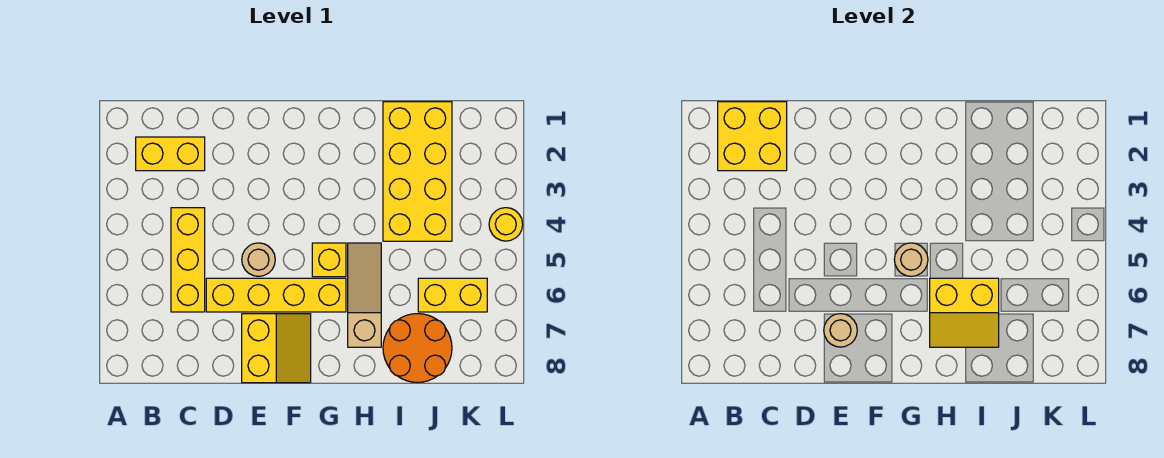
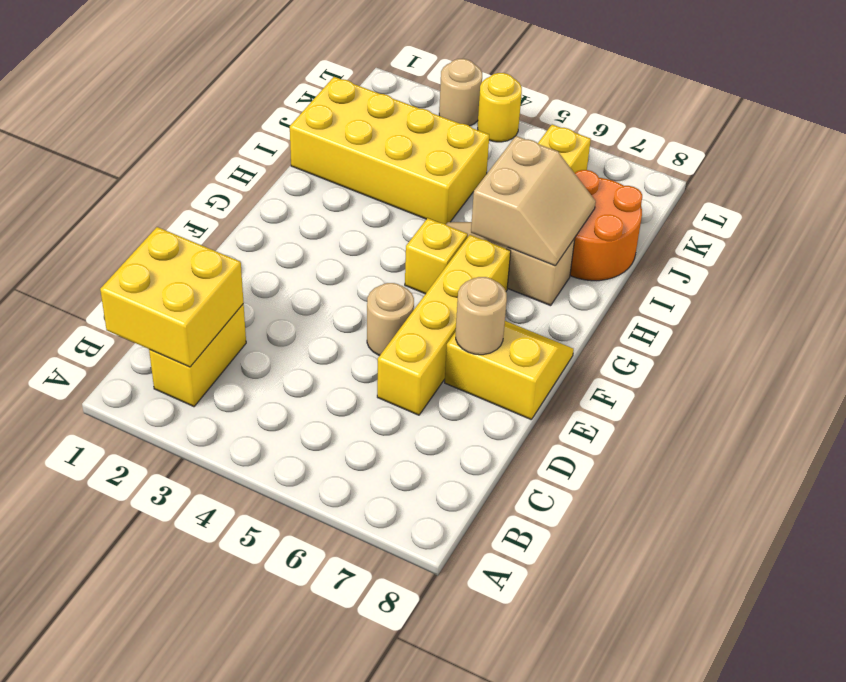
yellow 1x3 brick [171,208,205,312] -> none
tan 1x1 round brick [894,243,928,276] -> tan 1x1 round brick moved to [439,59,482,126]
yellow 2x2 slope [930,278,999,347] -> tan 2x2 slope [471,136,596,266]

